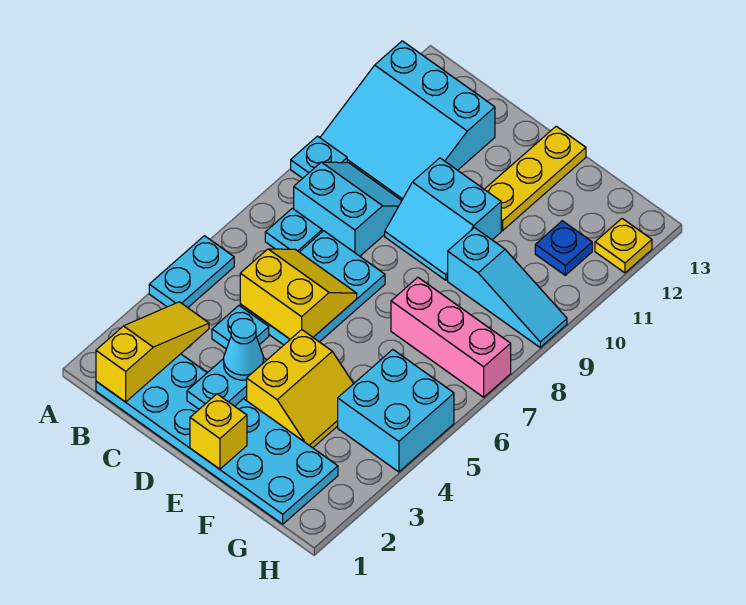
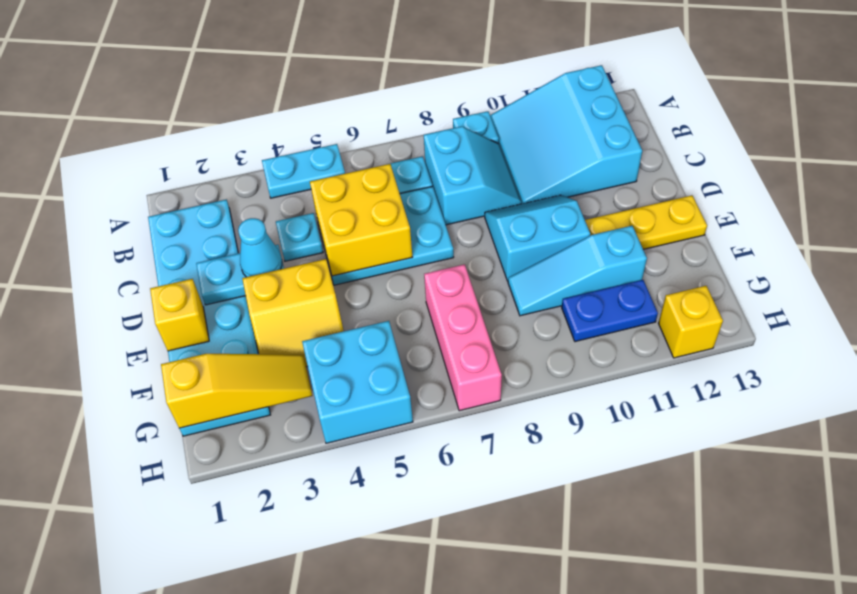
yellow 1x3 slope [96,302,209,402] -> yellow 1x3 slope moved to [161,354,313,428]
yellow 2x2 slope [240,249,357,339] -> yellow 2x2 brick [310,164,413,276]
cyan 2x2 slope [385,158,501,280] -> cyan 2x2 slope turned to [485,195,590,281]
cyan 1x3 slope [448,228,567,347] -> cyan 1x3 slope turned to [508,226,647,316]
blue 1x1 plate [535,221,592,275] -> blue 1x2 plate [562,280,658,342]
yellow 1x1 plate [595,219,652,273] -> yellow 1x1 brick [658,286,723,358]

